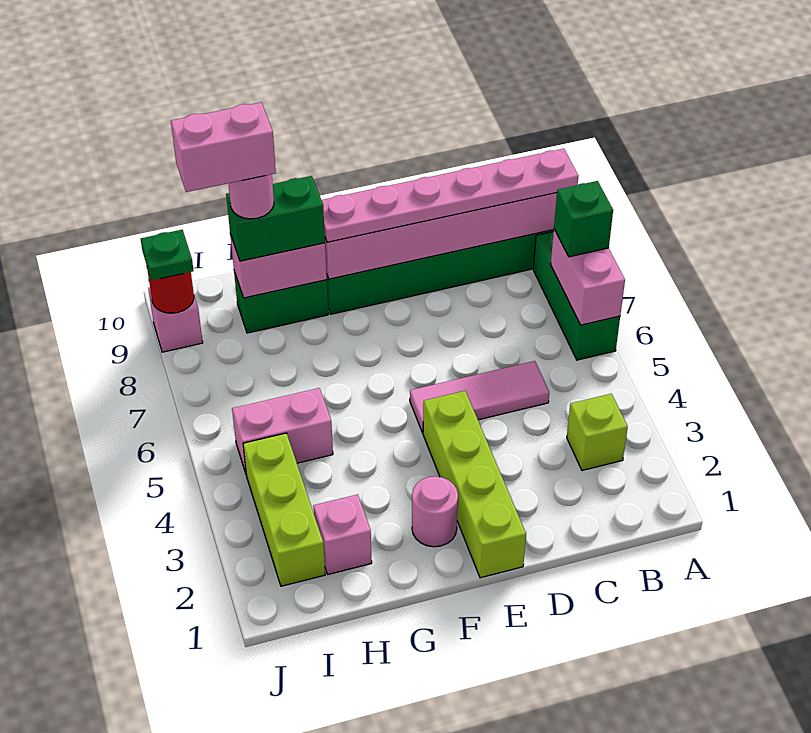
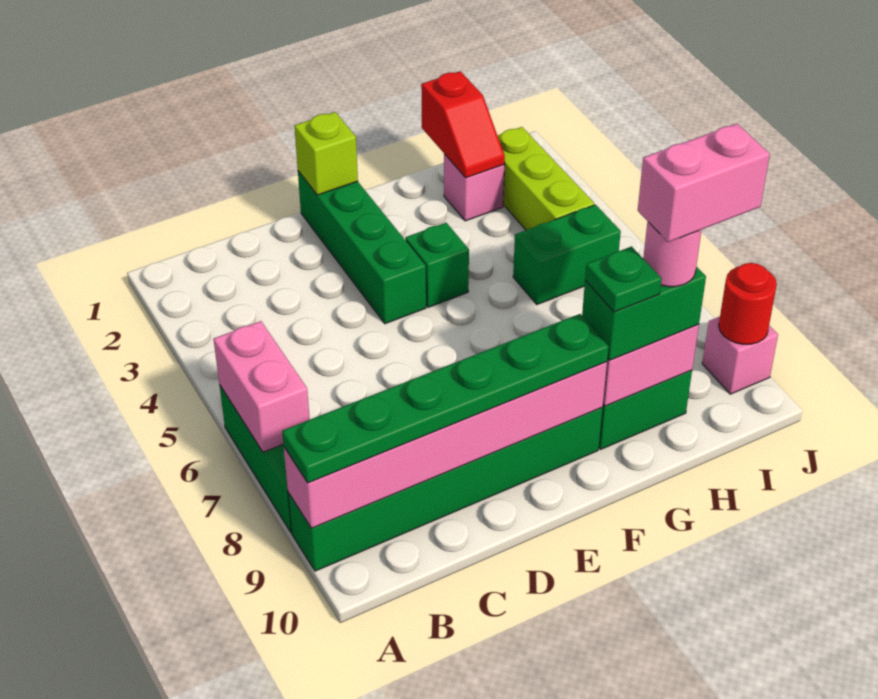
green 1x1 brick [554,181,613,257] -> green 1x1 brick moved to [405,223,469,307]
pink 1x6 plate [322,149,578,242] -> green 1x6 plate [282,314,609,483]
lime 1x1 brick [567,394,628,470] -> lime 1x1 brick moved to [294,112,358,195]
pink 1x3 tile [410,361,549,433] -> none
lime 1x4 brick [423,391,526,578] -> green 1x4 brick [298,171,426,324]
pink 1x1 round brick [412,476,458,547] -> none
none -> red 1x2 slope [421,71,505,178]
pink 1x2 brick [232,388,333,473] -> green 1x2 brick [513,205,621,304]
green 1x1 plate [141,230,194,280] -> green 1x1 plate moved to [585,247,661,312]

